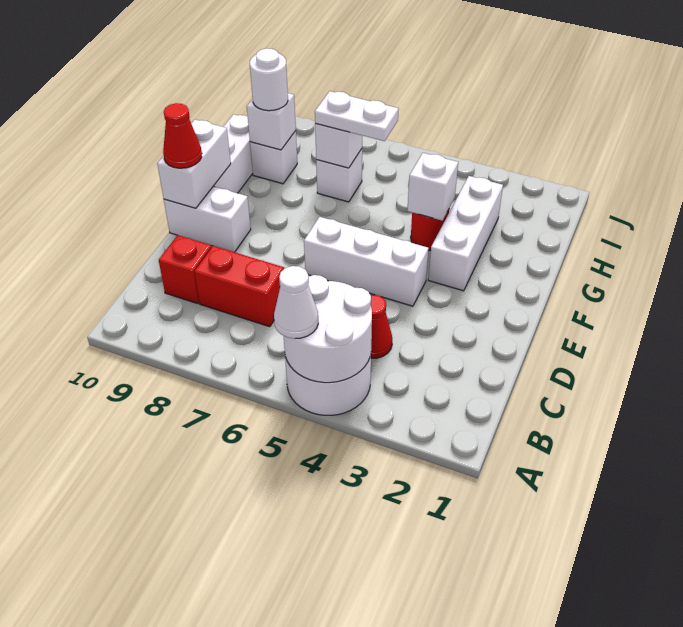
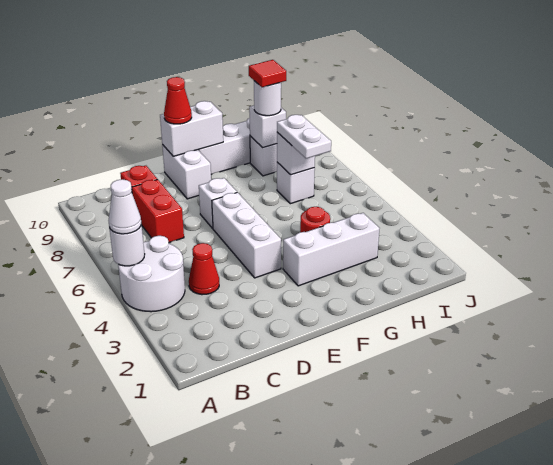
white 2x2 round brick [284,275,372,383] -> white 1x1 round brick [109,224,145,266]
white 1x1 brick [407,153,458,221] -> white 1x1 brick moved to [199,178,237,228]
none -> red 1x1 tile [249,60,286,87]

